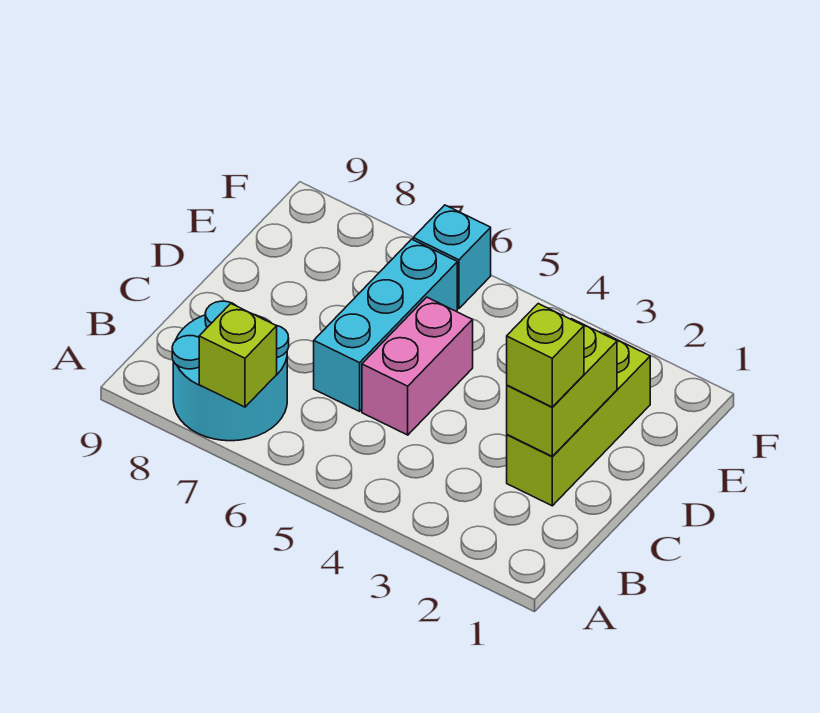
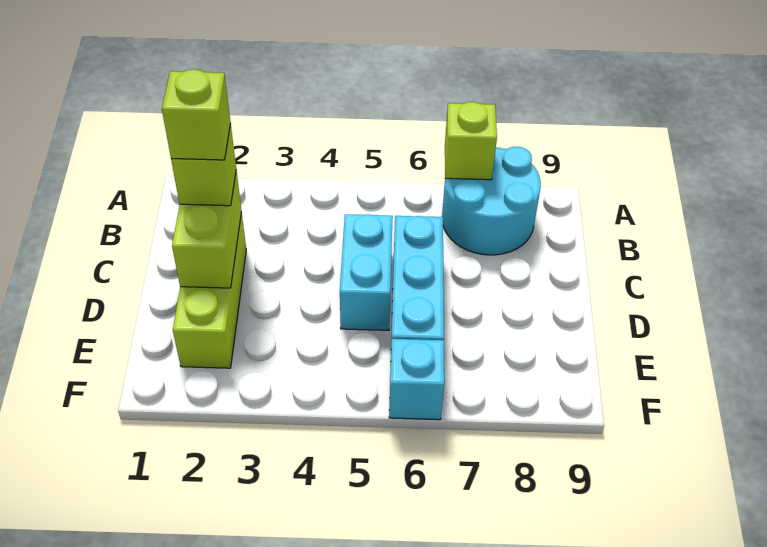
none -> lime 1x1 brick [162,69,231,160]
pink 1x2 brick [362,297,473,435] -> cyan 1x2 brick [340,214,393,330]

